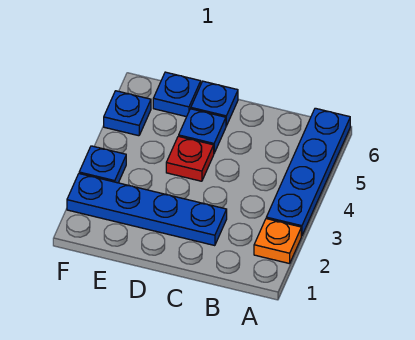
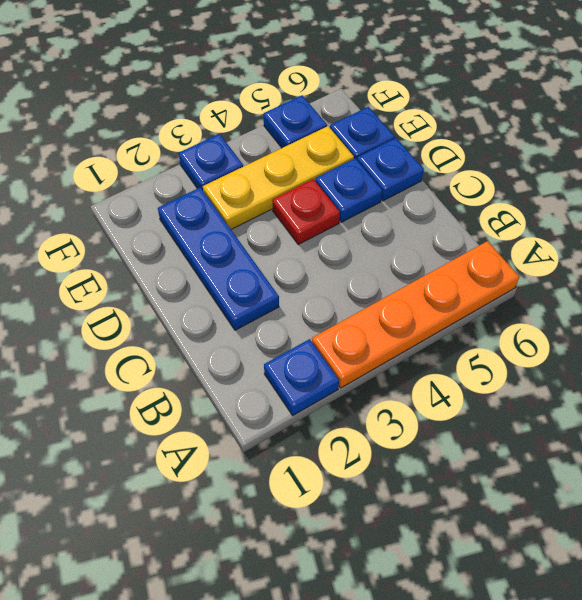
orange 1x1 plate [254,219,301,264] -> blue 1x1 plate [264,339,339,415]
blue 1x4 plate [266,108,350,236] -> orange 1x4 plate [312,241,519,388]
blue 1x4 plate [67,174,227,246] -> blue 1x3 plate [158,187,279,330]
none -> yellow 1x3 plate [203,126,354,229]

